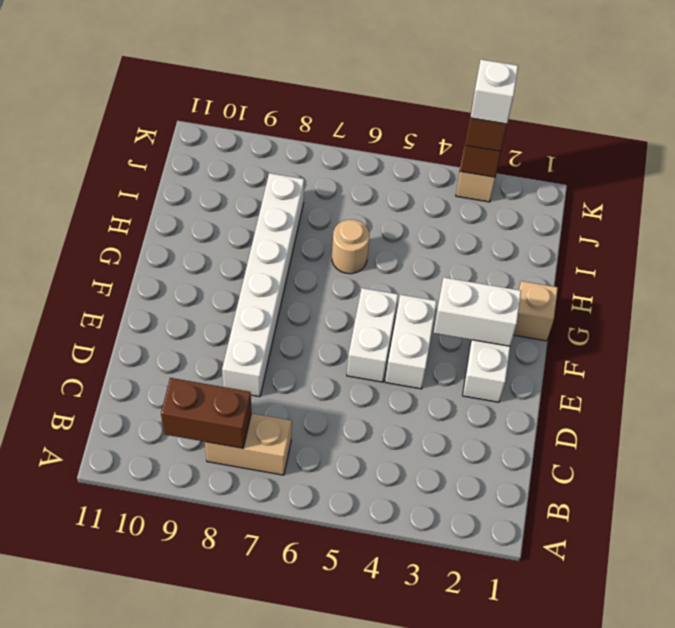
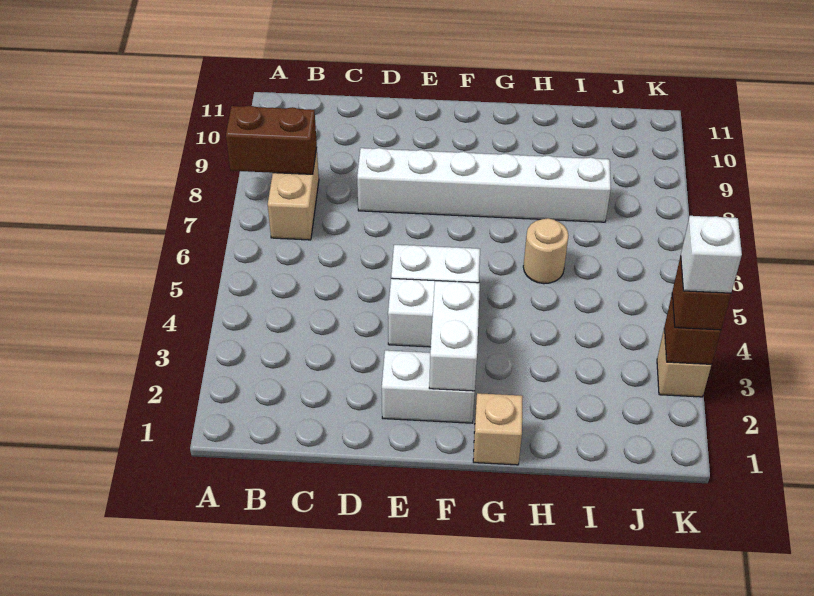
brown 1x2 brick [161,378,251,448] -> brown 1x2 brick turned to [226,106,317,174]

